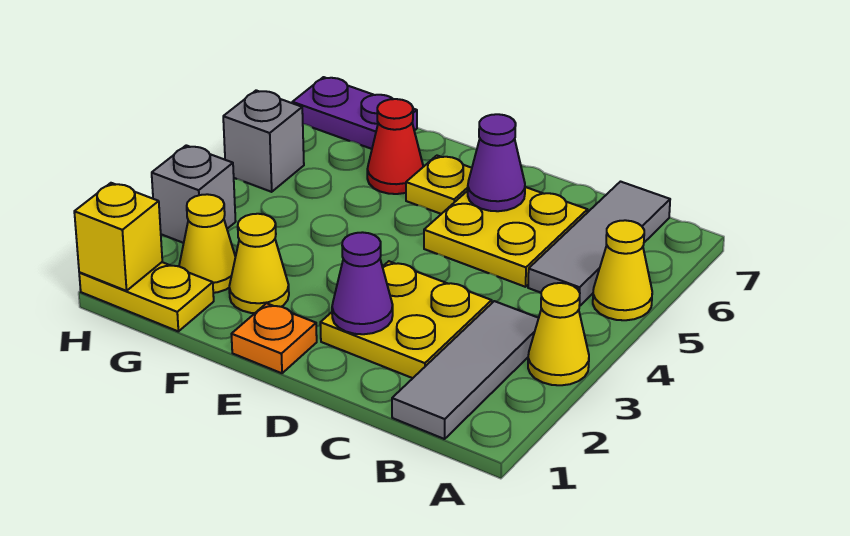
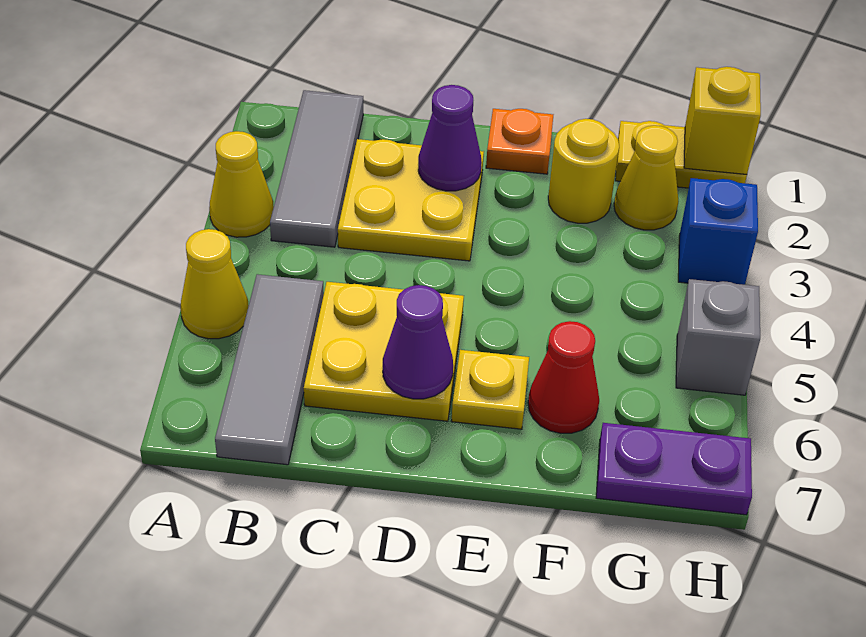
yellow 1x1 cone [229,214,289,313] -> yellow 1x1 round brick [548,119,619,223]
grey 1x1 brick [152,145,236,243] -> blue 1x1 brick [678,178,758,285]

